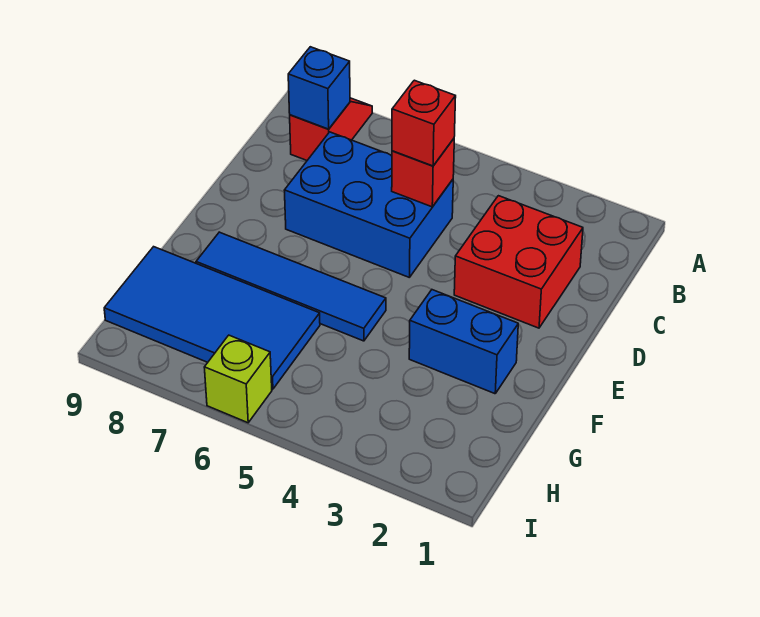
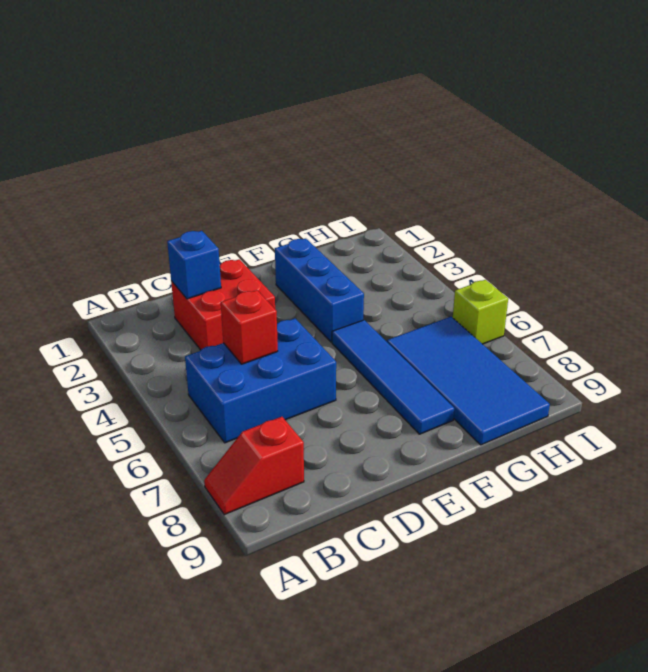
blue 1x1 brick [288,47,350,129] -> blue 1x1 brick moved to [167,231,221,299]
blue 2x3 brick [284,132,453,278] -> blue 2x3 brick turned to [185,319,336,443]
red 1x1 brick [392,80,456,166] -> none
blue 1x2 brick [409,290,518,394] -> blue 1x3 brick [275,239,364,342]

